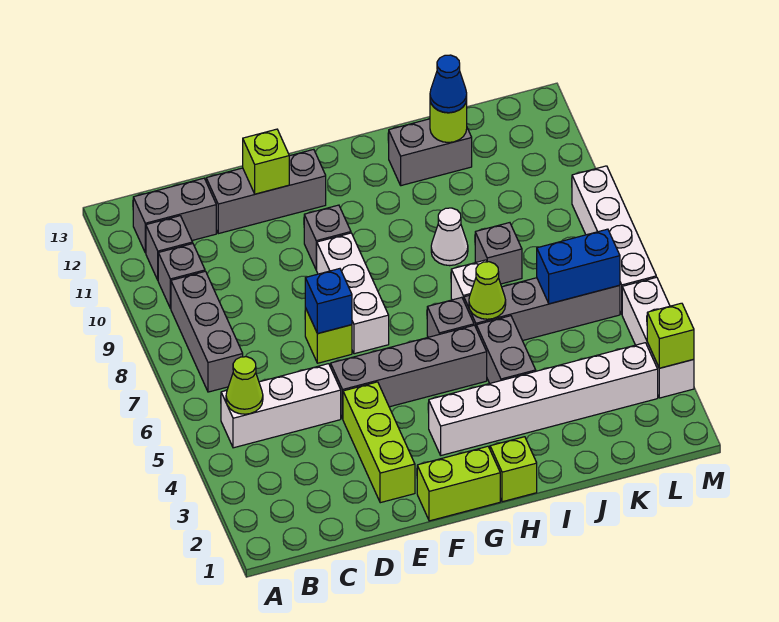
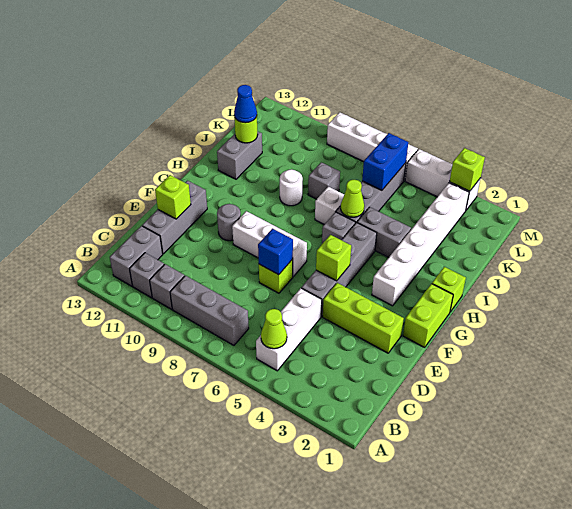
none -> lime 1x1 brick [316,235,351,281]
grey 1x1 brick [304,205,351,270] -> grey 1x1 round brick [217,204,241,241]
white 1x1 cone [431,208,468,266] -> white 1x1 round brick [280,169,303,206]

